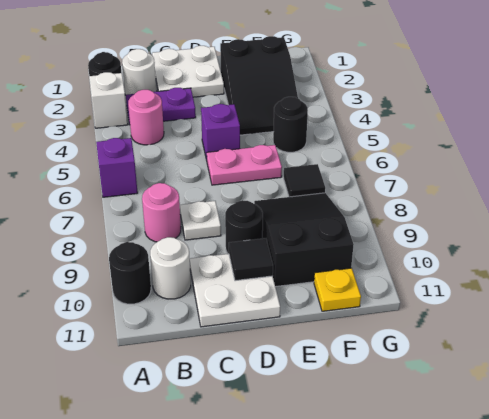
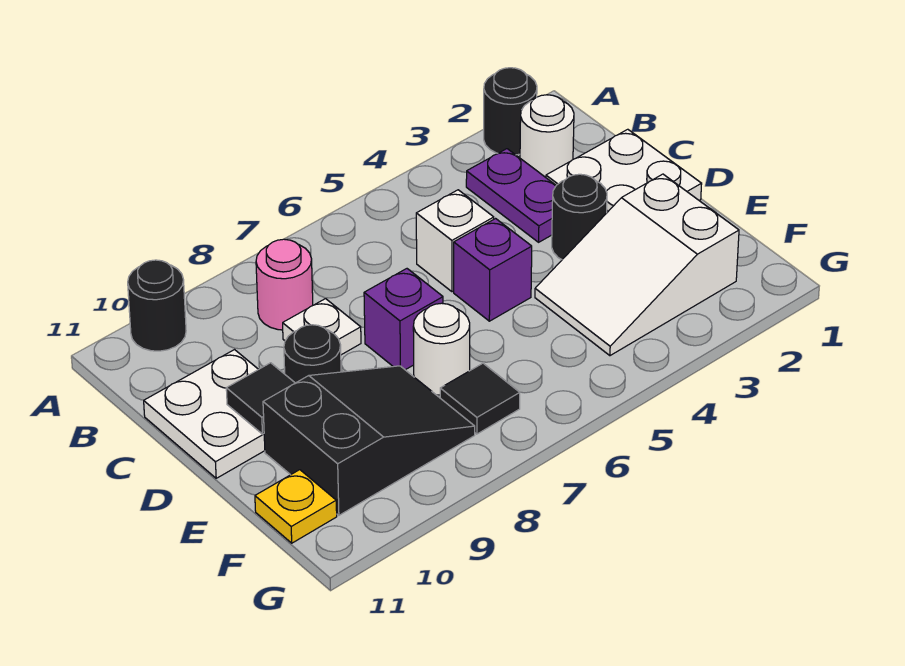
white 1x1 brick [89,72,128,128] -> white 1x1 brick moved to [416,190,494,292]
purple 1x1 brick [96,138,138,197] -> purple 1x1 brick moved to [364,269,443,370]
pink 1x1 round brick [128,90,164,145] -> none
white 1x1 round brick [150,237,191,299] -> white 1x1 round brick moved to [413,303,470,395]
pink 1x2 plate [207,145,282,185] -> none
black 2x3 slope [220,36,298,135] -> white 2x3 slope [535,174,739,356]
black 1x1 round brick [273,97,308,152] -> black 1x1 round brick moved to [552,174,607,259]

